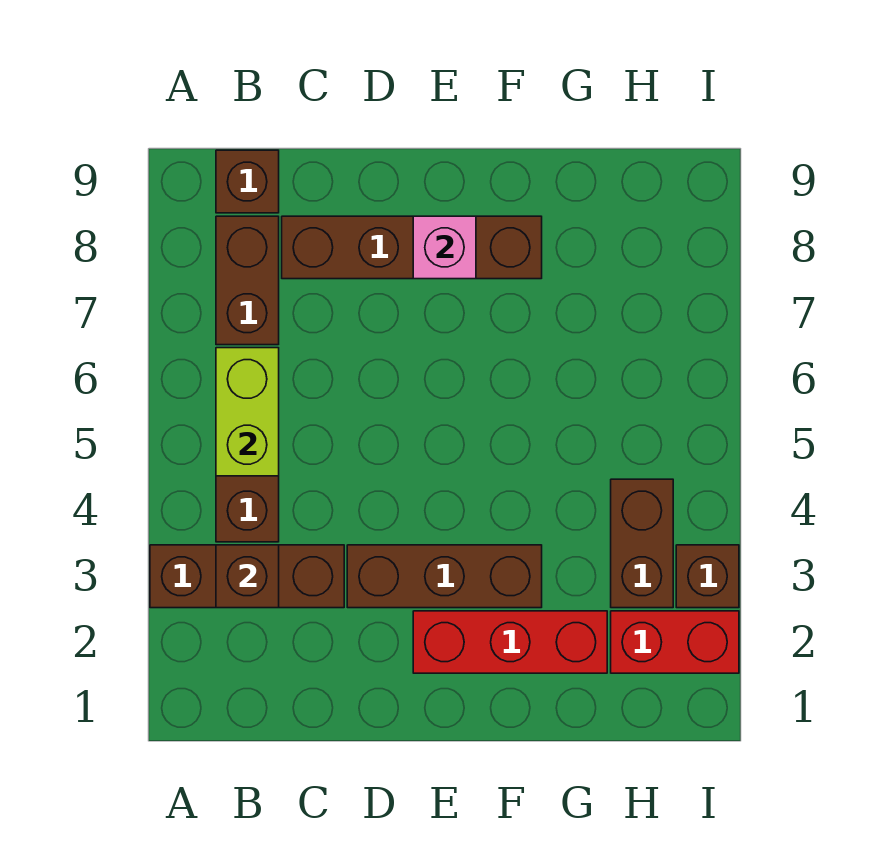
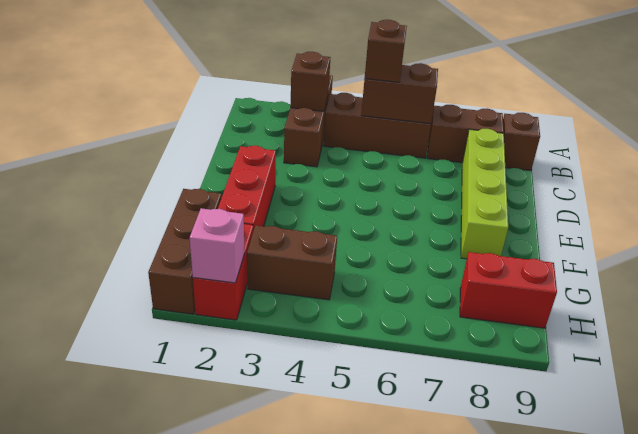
lime 1x2 brick [216,348,279,476] -> brown 1x2 brick [361,63,438,124]
brown 1x4 brick [282,216,542,279] -> lime 1x4 brick [461,129,508,259]
brown 1x3 brick [347,545,542,608] -> brown 1x3 brick moved to [148,189,221,314]
pink 1x1 brick [413,216,476,279] -> pink 1x1 brick moved to [190,208,245,283]
none -> red 1x2 brick [460,252,557,328]
brown 1x1 brick [676,545,739,608] -> brown 1x1 brick moved to [365,20,407,82]

